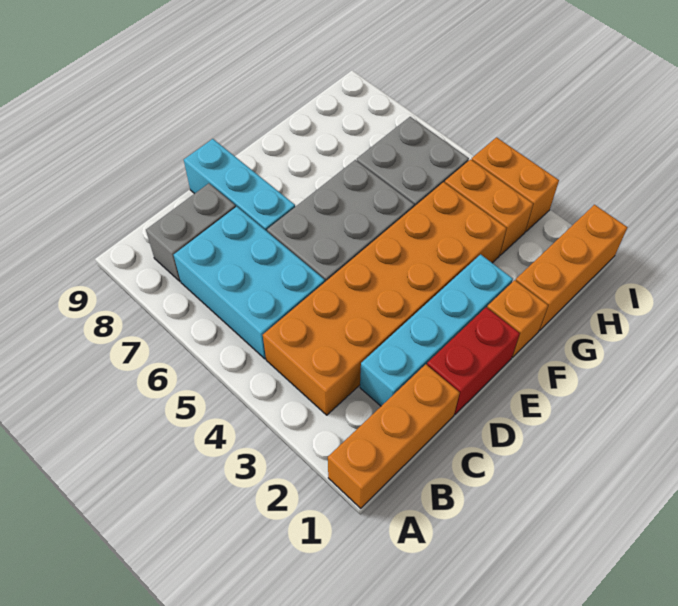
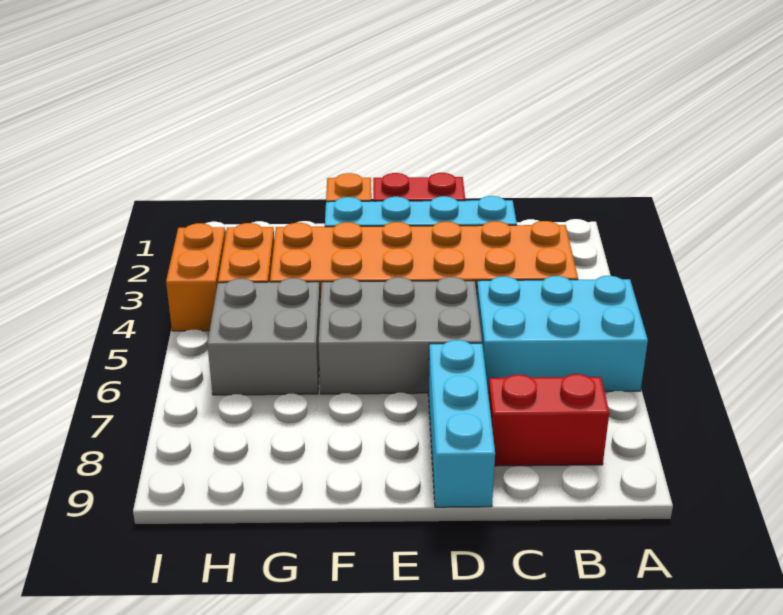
orange 1x3 brick [328,364,460,508] -> none
cyan 2x3 brick [174,207,325,359] -> cyan 2x3 brick turned to [477,276,648,392]
grey 1x2 brick [146,183,236,281] -> red 1x2 brick [488,374,609,466]
orange 1x3 brick [516,205,627,331] -> none

